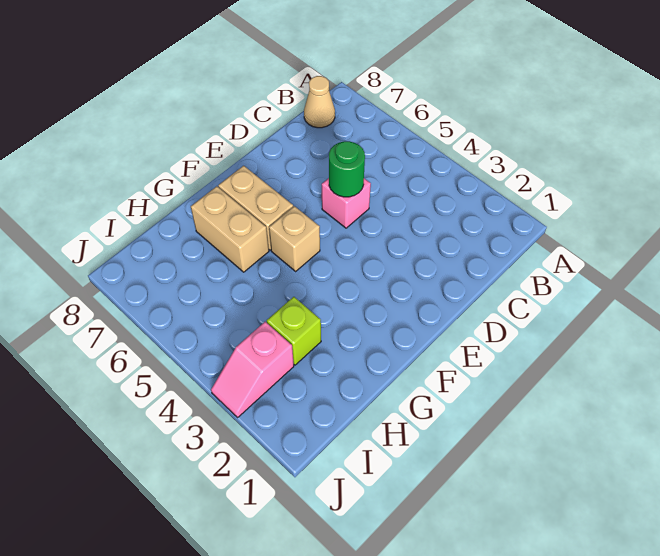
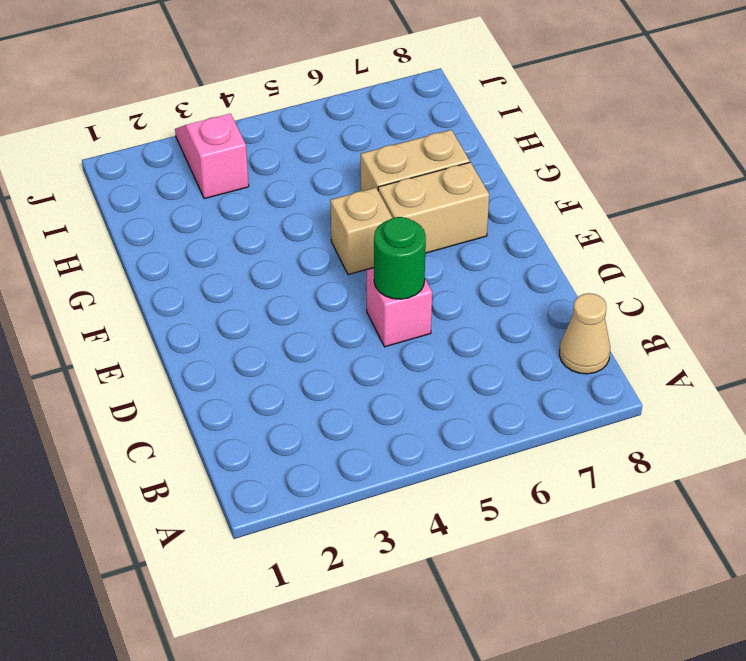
lime 1x1 brick [267,297,321,365] -> none

